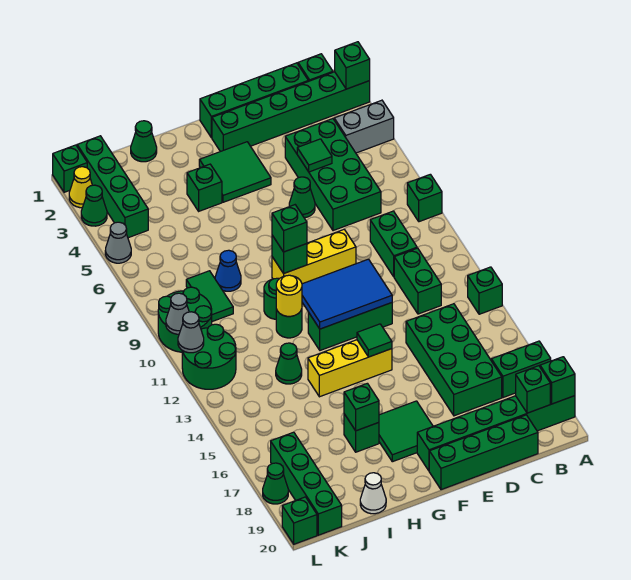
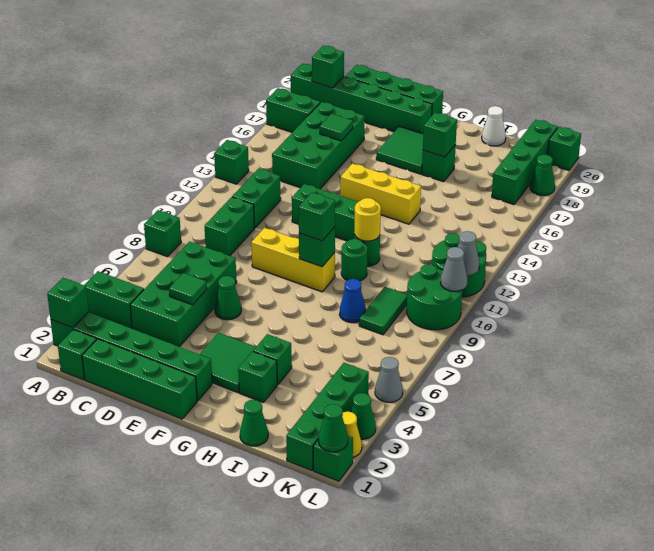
grey 1x2 brick [334,100,394,153] -> green 1x2 brick [84,271,144,328]
green 1x1 brick [540,357,575,404] -> green 1x1 brick moved to [238,351,277,402]
blue 2x3 tile [302,259,392,329] -> none
green 1x1 tile [357,324,392,357] -> green 1x1 tile moved to [320,114,353,141]
green 1x1 cone [276,343,302,384] -> green 1x1 cone moved to [319,404,348,452]

